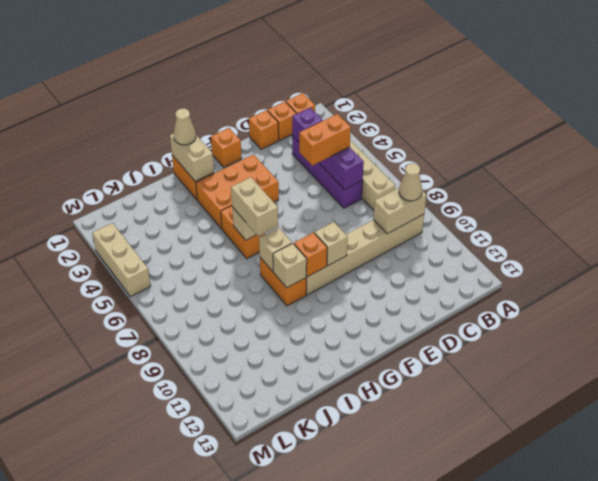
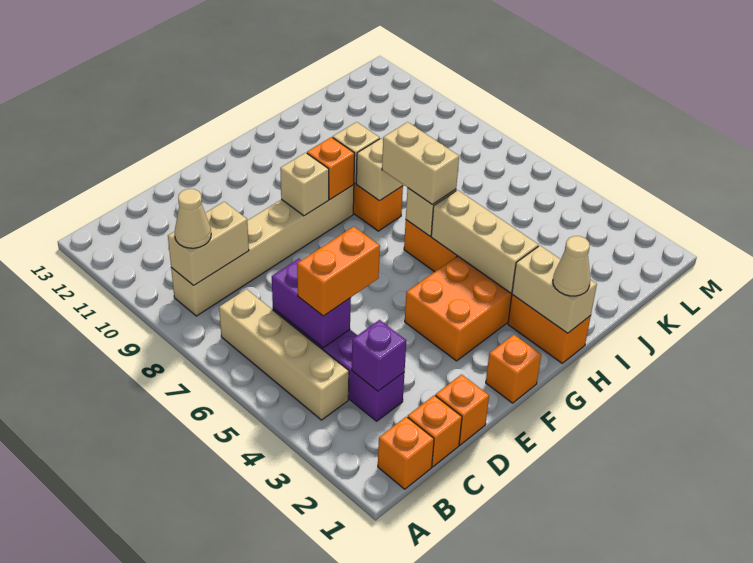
tan 1x3 brick [92,223,151,297] -> tan 1x3 brick moved to [431,190,538,293]

